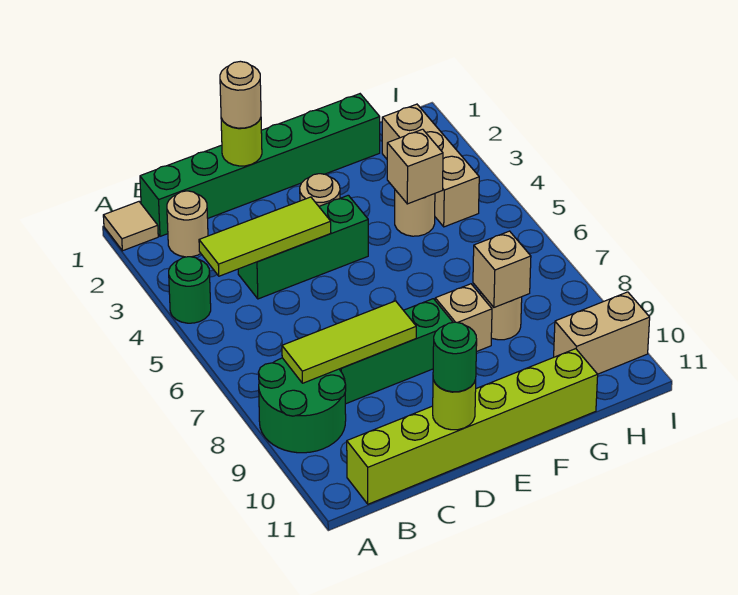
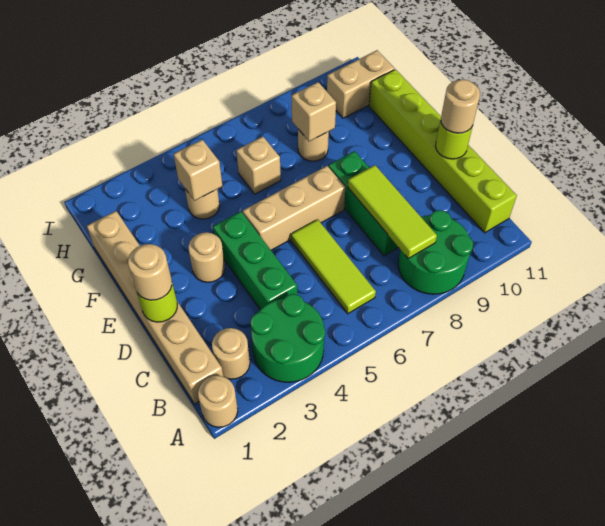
tan 1x1 tile [103,202,158,251] -> tan 1x1 round brick [198,376,238,427]
green 1x1 round brick [169,257,211,323] -> green 2x2 round brick [250,294,325,382]
green 1x6 brick [140,94,380,236] -> tan 1x6 brick [87,211,223,404]
lime 1x3 tile [199,197,331,276] -> lime 1x3 tile moved to [291,219,376,314]
green 1x1 round brick [433,322,477,392] -> tan 1x1 round brick [441,79,480,133]
tan 1x1 brick [435,284,492,352] -> tan 1x1 brick moved to [236,137,281,194]
tan 1x3 brick [382,104,479,227] -> tan 1x3 brick moved to [243,166,345,250]
tan 1x2 brick [554,292,650,374] -> tan 1x2 brick turned to [327,50,395,118]

